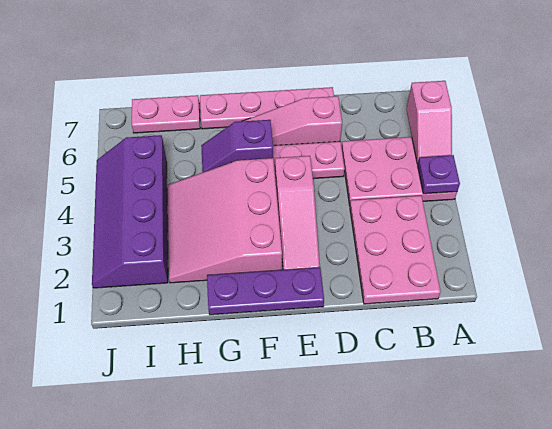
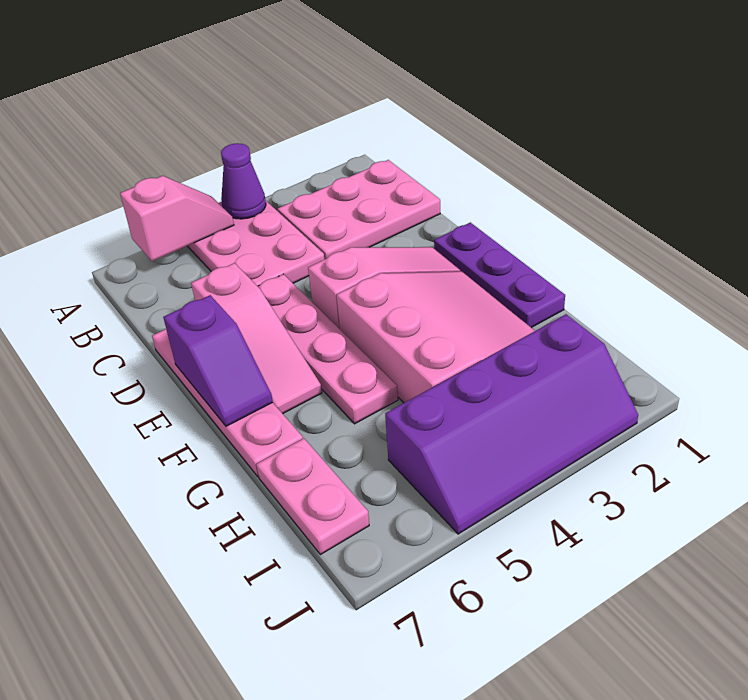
purple 1x1 plate [418,155,460,194] -> purple 1x1 cone [221,143,266,219]
pink 3x3 slope [168,158,282,283] -> pink 3x3 slope turned to [337,271,535,403]
purple 1x2 slope [201,120,273,172] -> purple 1x2 slope moved to [163,295,273,426]

